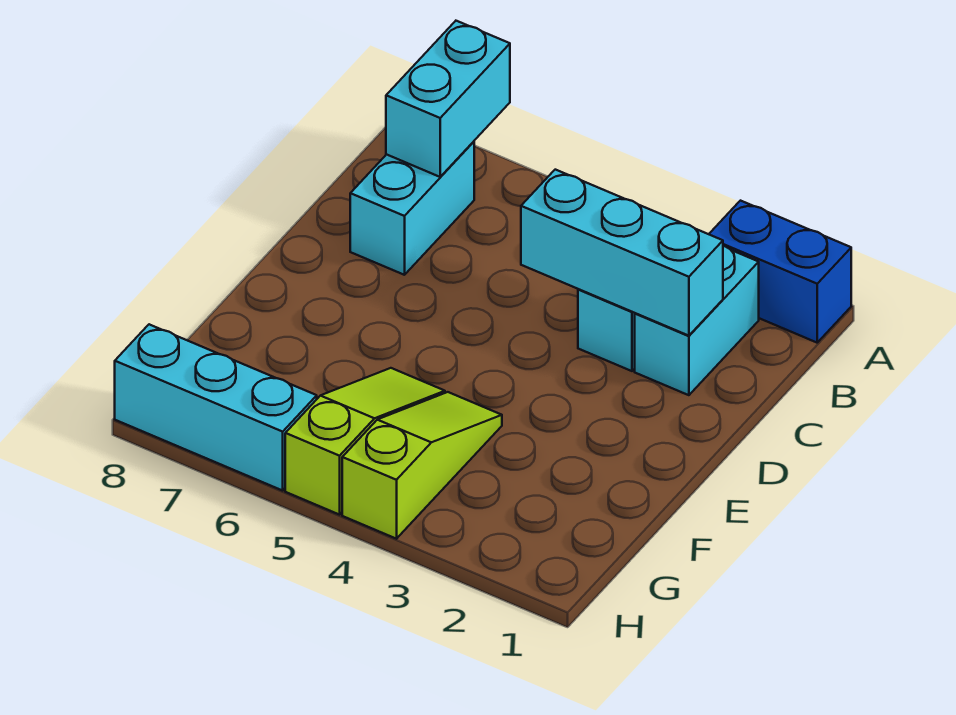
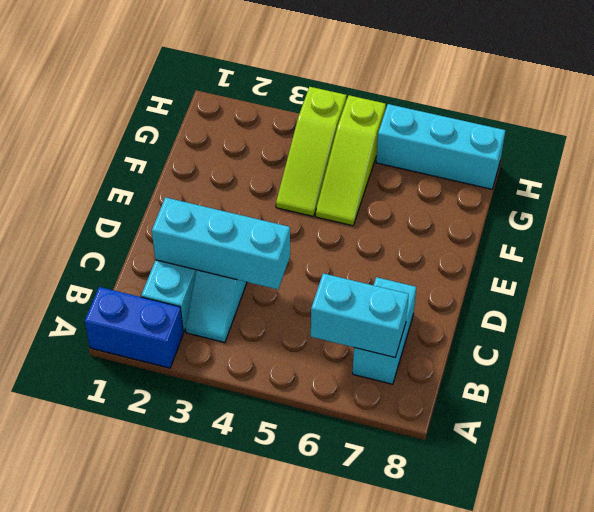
cyan 1x2 brick [386,21,510,177] -> cyan 1x2 brick turned to [311,273,409,358]

